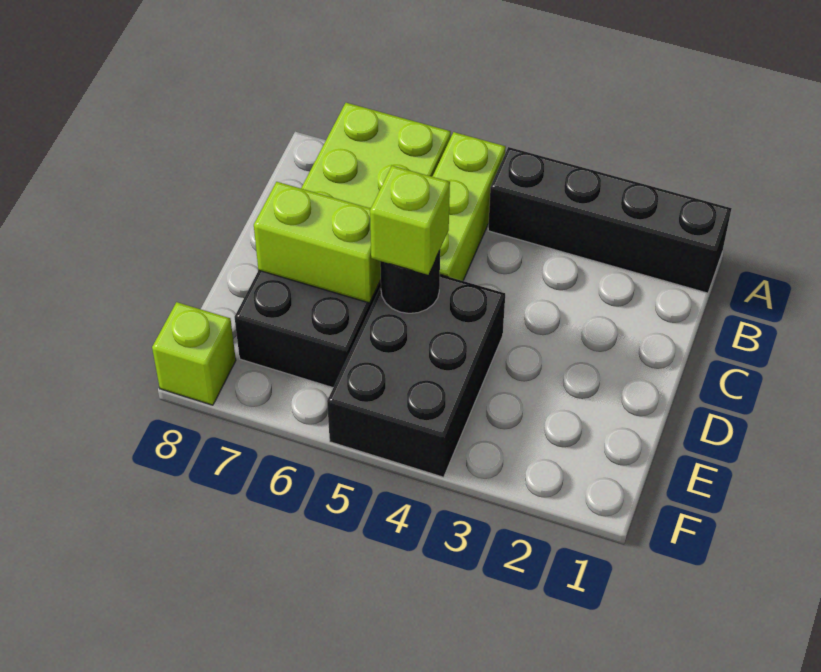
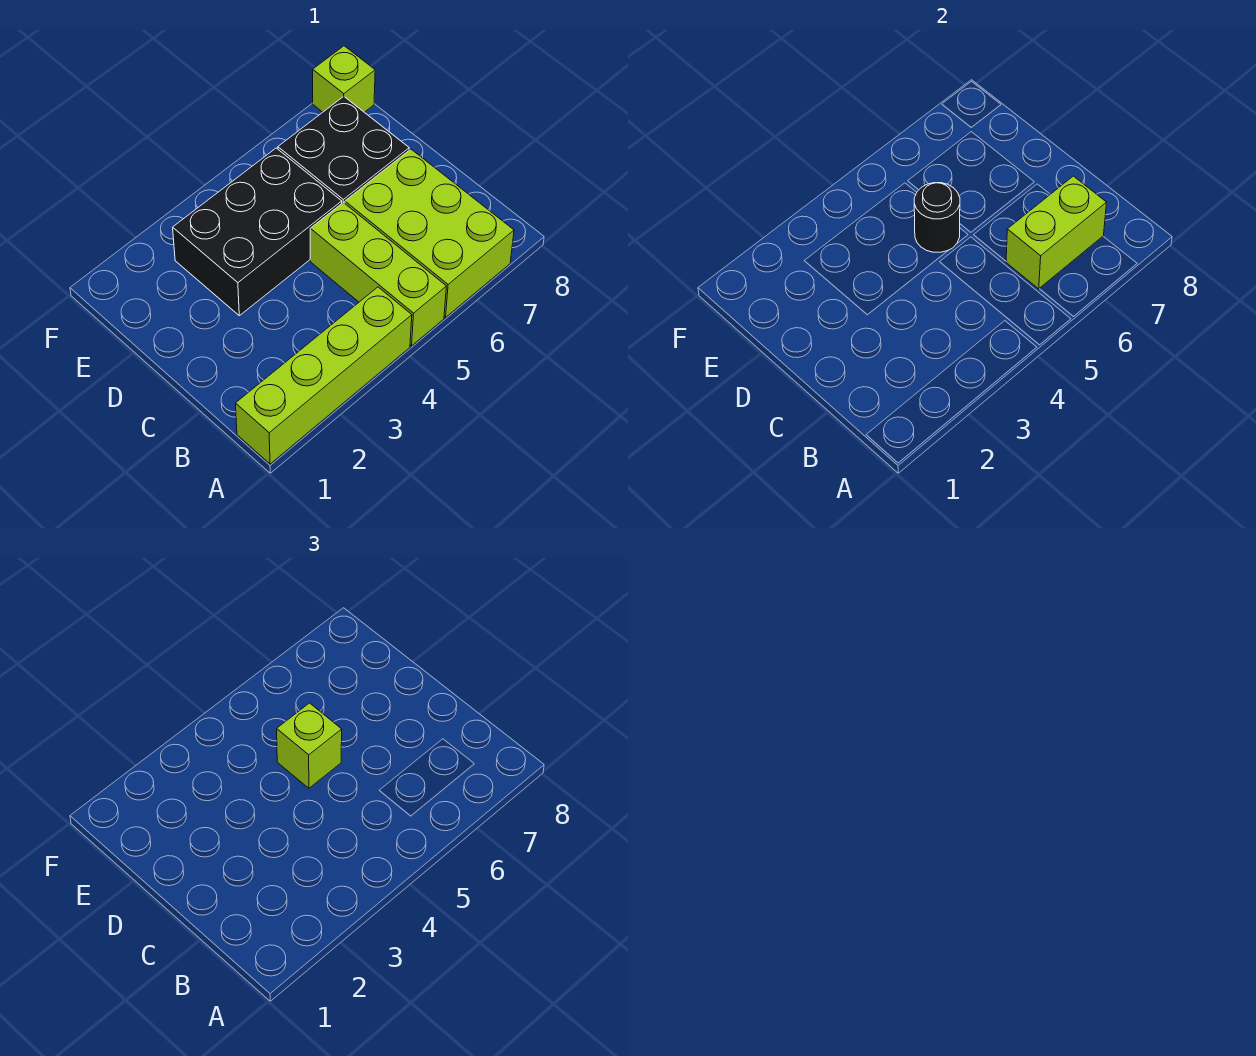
black 1x4 brick [488,147,732,293] -> lime 1x4 brick [235,287,412,464]
black 2x3 brick [327,274,505,477] -> black 2x3 brick turned to [173,148,342,316]
lime 1x2 brick [254,182,381,303] -> lime 1x2 brick moved to [1006,176,1107,289]

